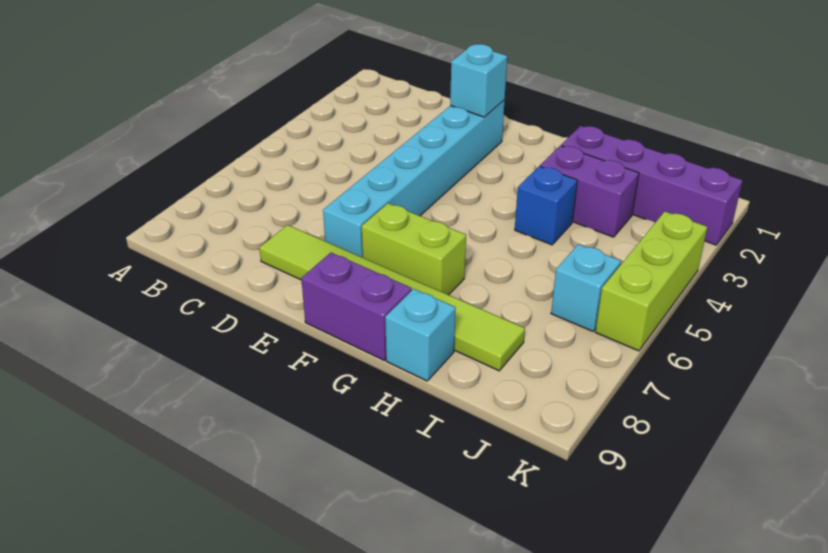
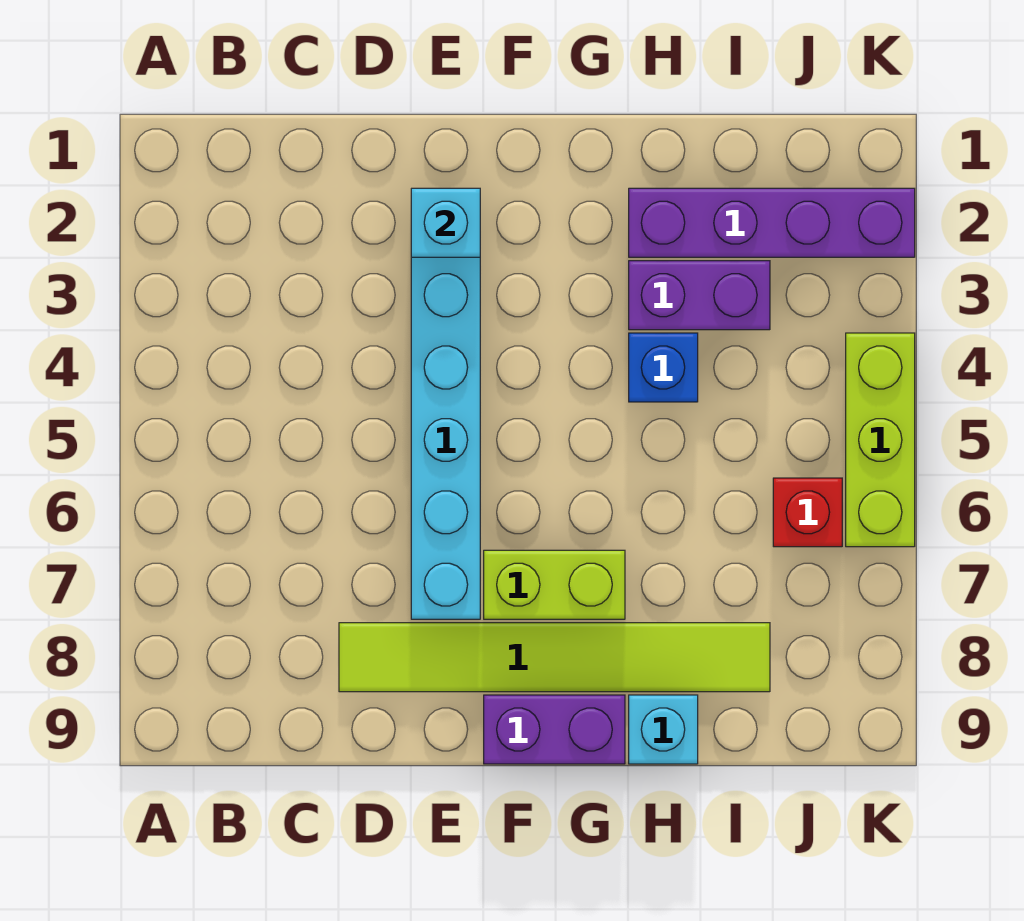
cyan 1x1 brick [551,244,621,331] -> red 1x1 brick [773,478,842,547]

